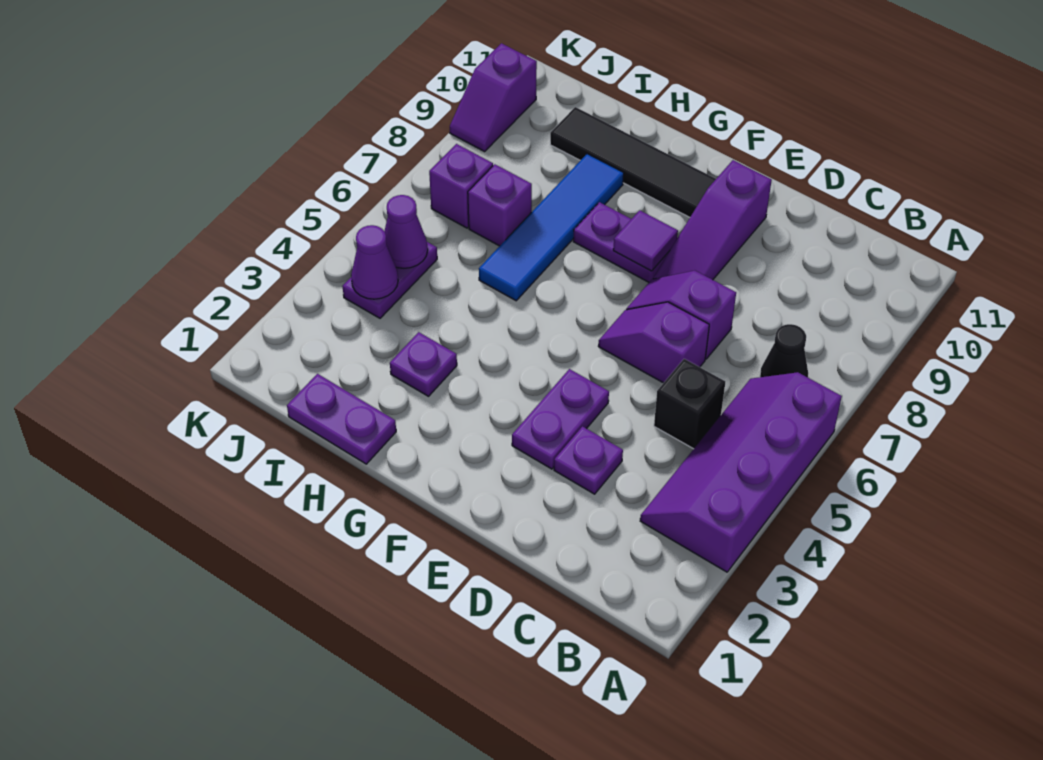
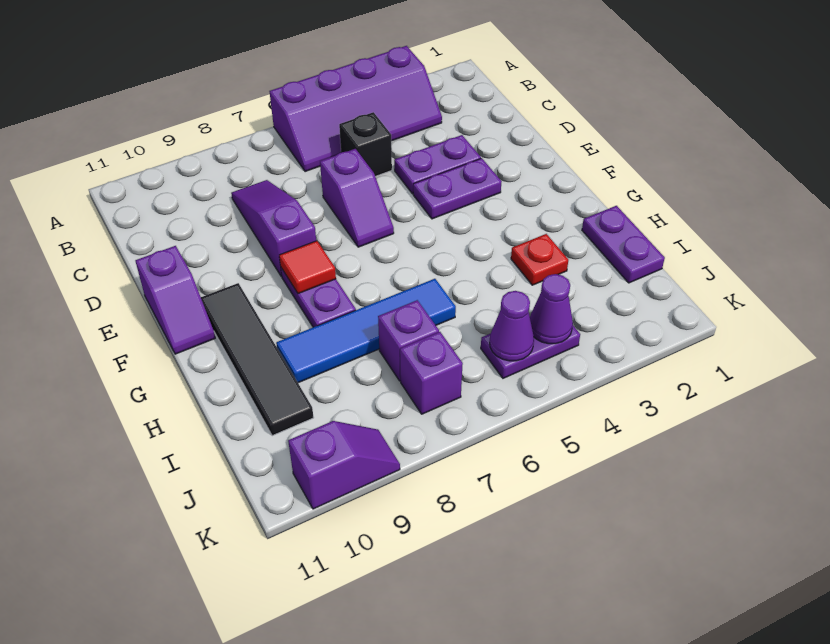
black 1x1 cone [760,324,808,377] -> none
purple 1x1 plate [554,426,623,494] -> purple 1x2 plate [394,135,481,194]
purple 1x2 slope [626,271,736,359] -> purple 1x2 slope moved to [135,246,215,354]
purple 1x3 slope [653,160,772,280] -> purple 1x3 slope turned to [231,180,316,277]
purple 1x1 tile [613,210,678,271] -> red 1x1 tile [279,241,336,294]
purple 1x1 plate [390,332,457,396] -> red 1x1 plate [511,234,568,285]

